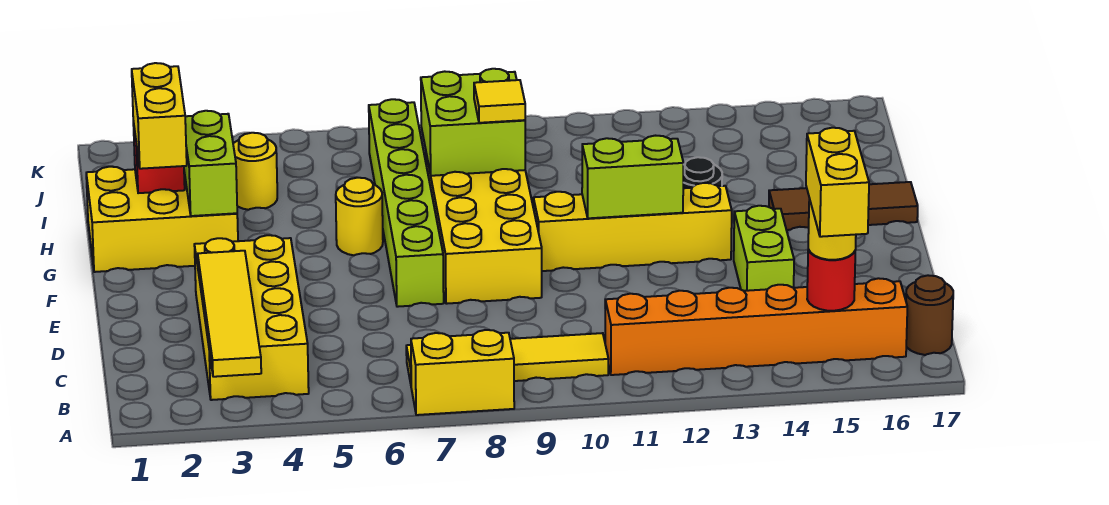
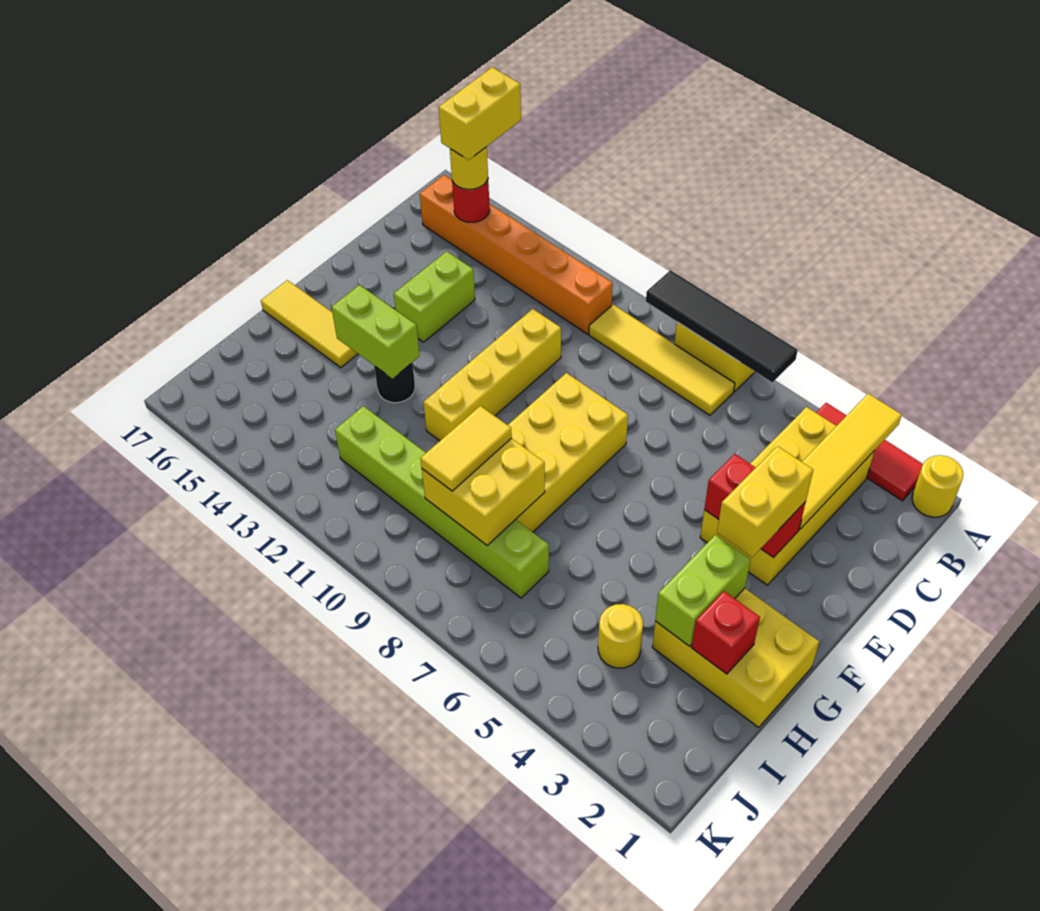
none -> red 1x3 tile [816,403,923,501]
none -> black 1x4 tile [646,270,798,382]
brown 1x1 round brick [906,275,953,355] -> none
none -> red 1x2 brick [704,454,806,558]
lime 1x6 brick [369,99,444,307] -> lime 1x6 brick turned to [335,406,549,598]
yellow 1x4 brick [533,183,732,271] -> yellow 1x4 brick turned to [423,309,561,441]
lime 1x2 brick [582,136,684,218] -> lime 1x2 brick moved to [332,285,420,379]
yellow 1x2 brick [132,63,187,169] -> yellow 1x2 brick moved to [717,446,813,557]
yellow 1x1 round brick [336,178,383,255] -> yellow 1x1 round brick moved to [912,455,963,517]
brown 1x3 tile [769,182,918,230] -> yellow 1x3 tile [261,280,358,368]
lime 2x2 brick [421,69,525,176] -> yellow 2x2 brick [422,438,545,545]
yellow 1x1 tile [474,80,525,123] -> yellow 1x2 tile [420,406,512,491]

